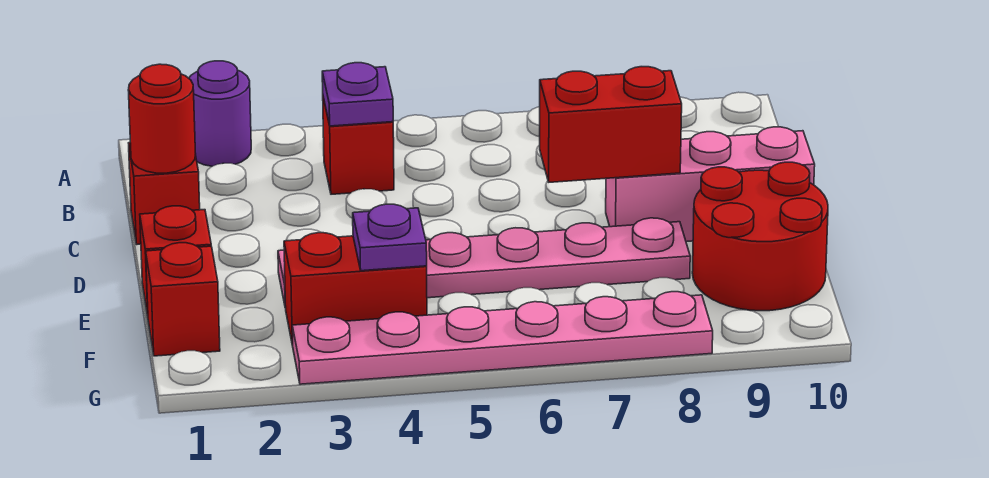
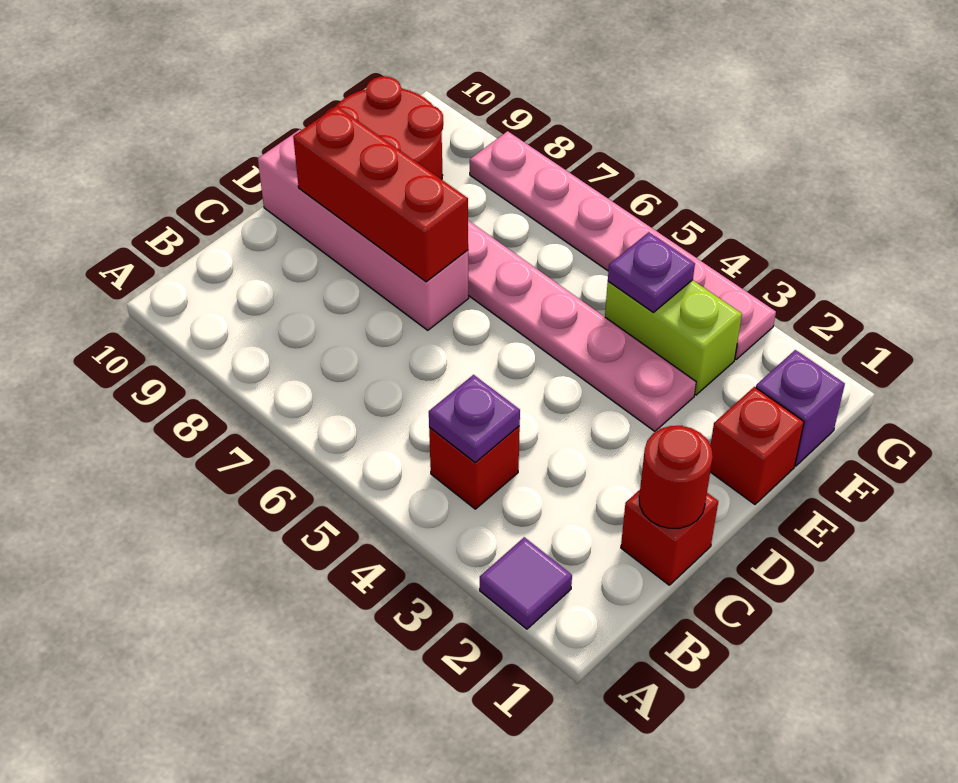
purple 1x1 round brick [189,61,251,166] -> purple 1x1 tile [480,537,572,629]
red 1x2 brick [540,67,682,182] -> red 1x3 brick [293,106,468,282]
pink 1x3 brick [606,127,815,242] -> pink 1x4 brick [258,130,469,330]
red 1x1 brick [146,243,220,356] -> purple 1x1 brick [756,350,845,466]
red 1x2 brick [284,233,427,346] -> lime 1x2 brick [605,280,742,395]

